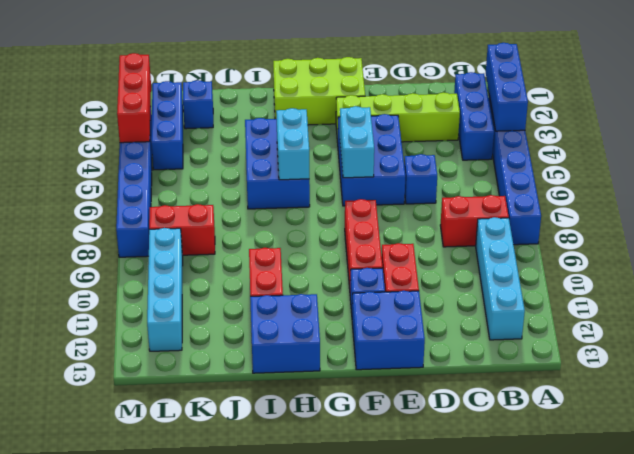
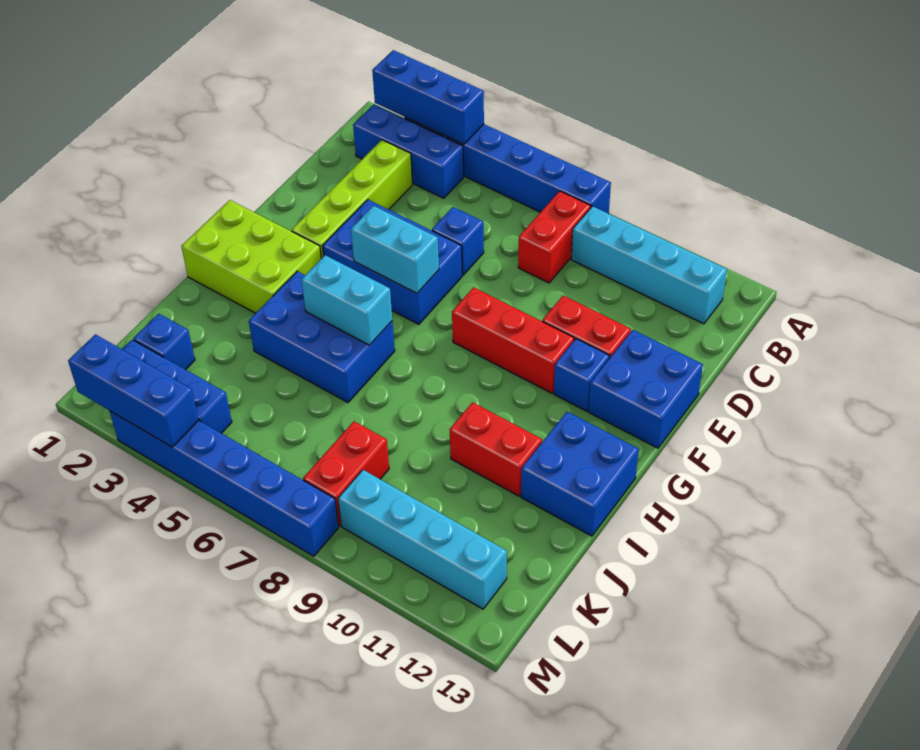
lime 2x3 brick [273,57,365,125] -> lime 2x3 brick turned to [181,200,321,313]
red 1x3 brick [117,53,151,143] -> blue 1x3 brick [68,334,199,447]

